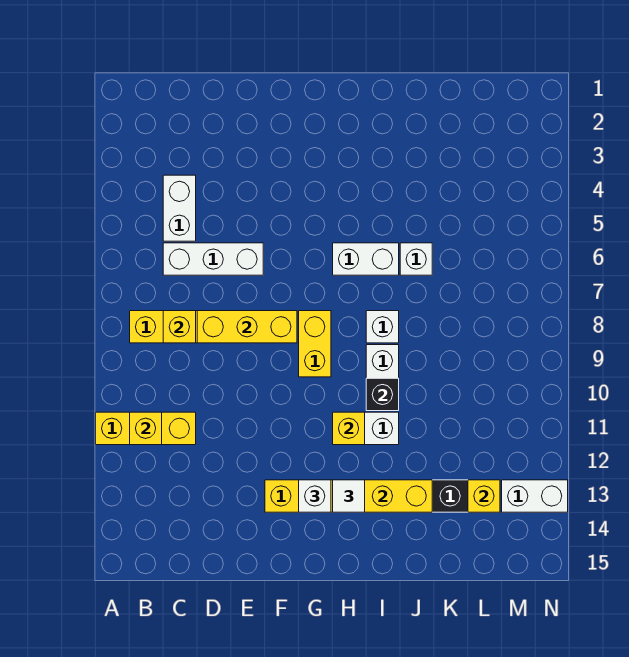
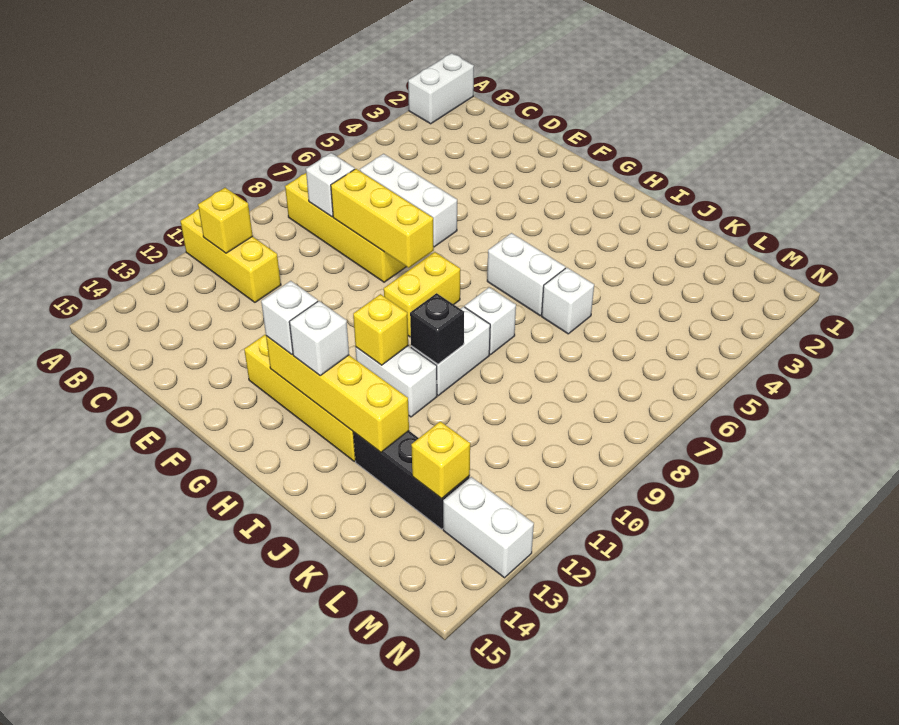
white 1x2 brick [163,175,196,241] -> white 1x2 brick moved to [408,53,474,124]
yellow 1x1 brick [163,311,196,343] -> white 1x1 brick [306,153,355,217]
white 1x1 tile [333,480,365,512] -> white 1x1 brick [289,301,349,375]

